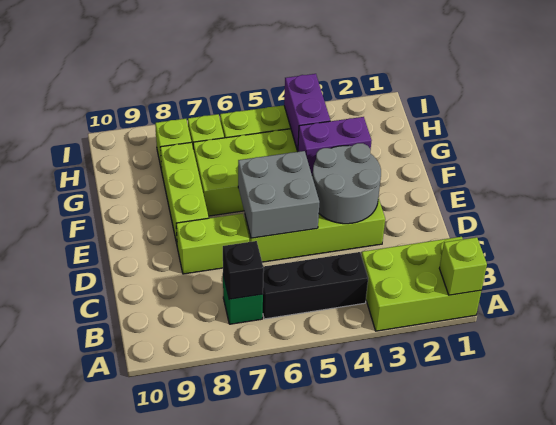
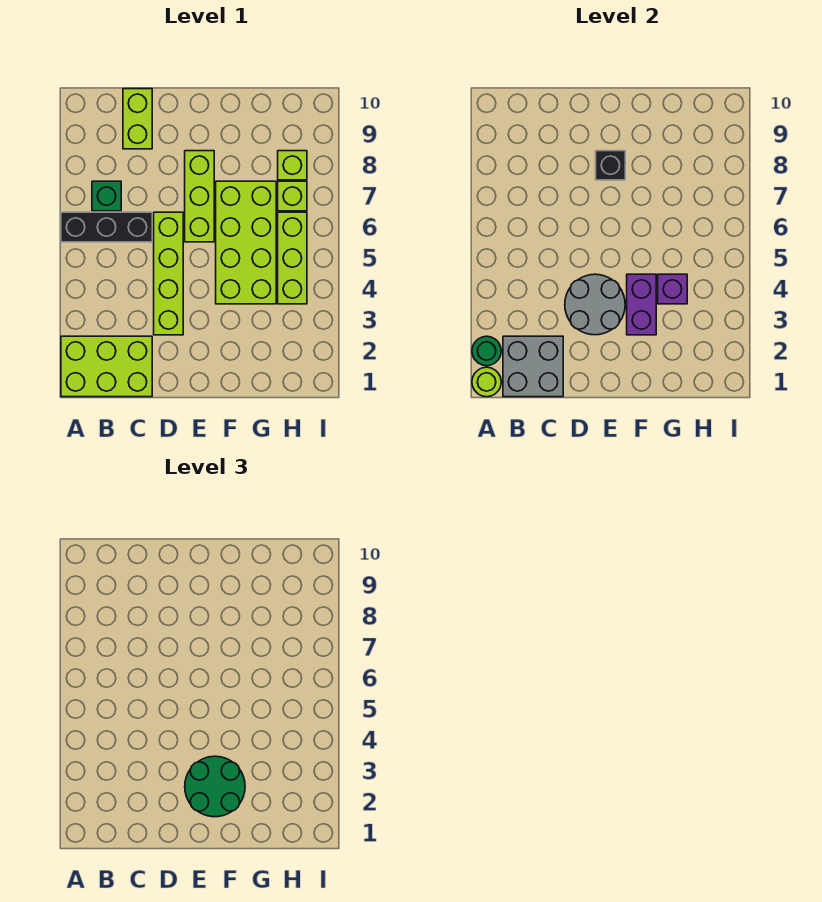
lime 2x3 brick [361,237,481,331] -> lime 2x3 brick turned to [61,336,152,397]
lime 1x1 brick [439,237,487,295] -> lime 1x1 round brick [472,367,501,397]
none -> green 1x1 round brick [472,336,501,366]
black 1x3 brick [263,252,368,319] -> black 1x3 brick turned to [61,212,152,242]
black 1x1 brick [223,241,264,299] -> black 1x1 brick moved to [596,151,625,180]
grey 2x2 brick [238,151,320,238] -> grey 2x2 brick moved to [503,336,563,397]
lime 1x2 brick [176,213,249,274] -> lime 1x2 brick moved to [123,89,152,149]
none -> green 2x2 round brick [185,756,245,817]
lime 1x3 brick [160,142,209,244] -> lime 1x3 brick turned to [185,151,214,242]
purple 1x2 brick [284,74,330,151] -> purple 1x1 brick [658,274,687,304]

